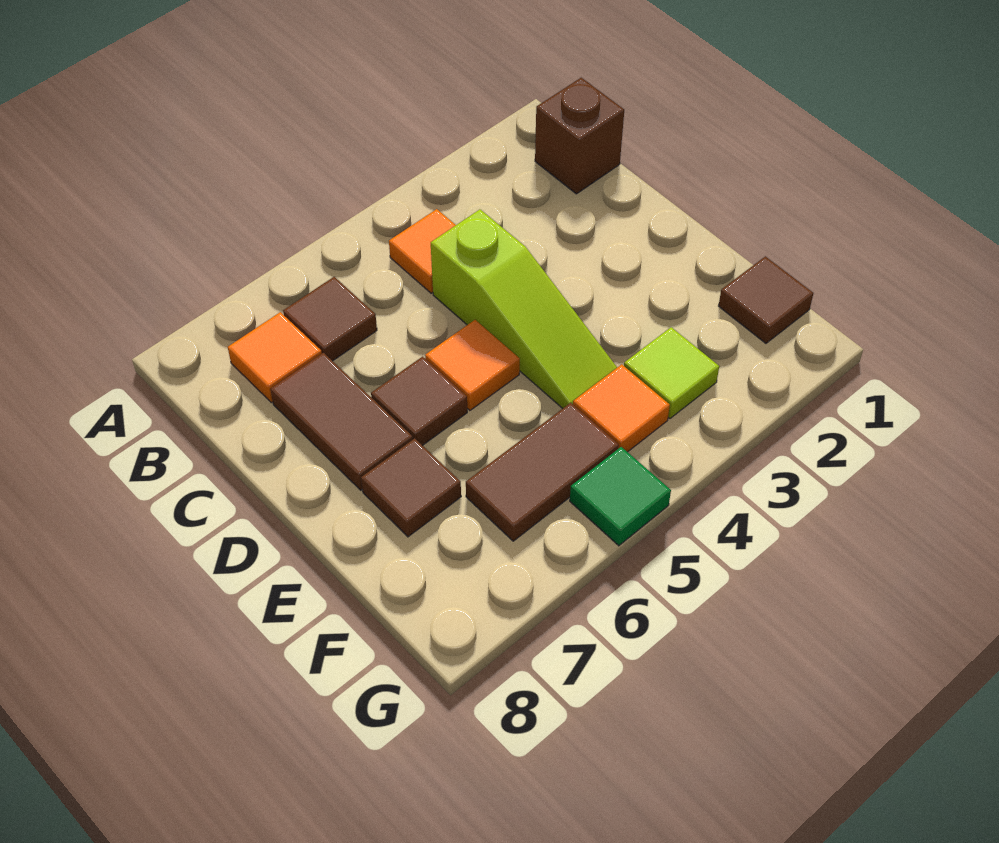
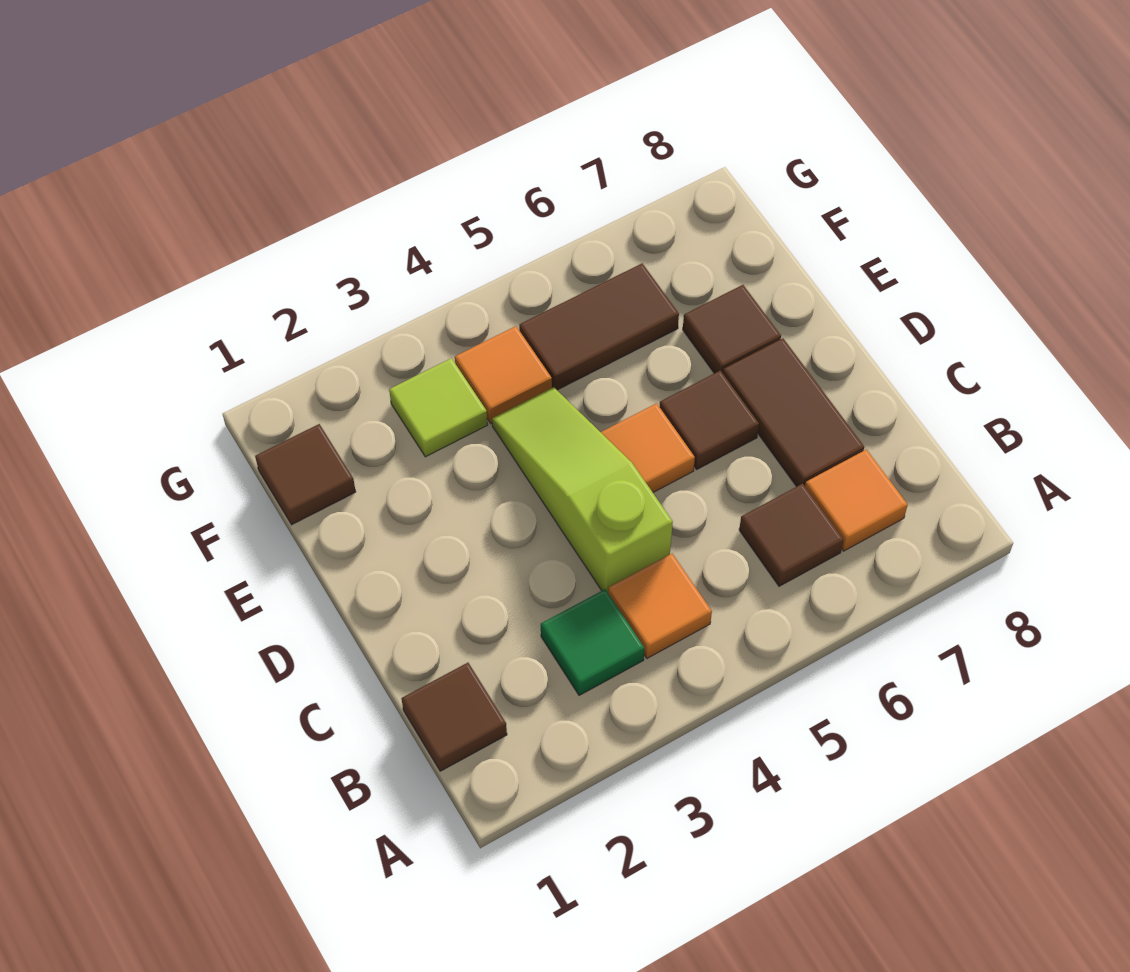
brown 1x1 brick [535,78,624,194] -> brown 1x1 tile [402,663,507,771]
green 1x1 tile [570,447,671,546] -> green 1x1 tile moved to [541,589,644,695]

